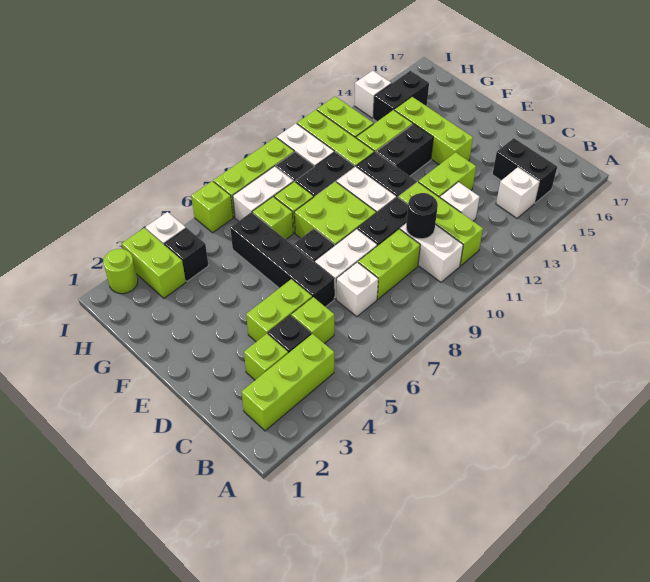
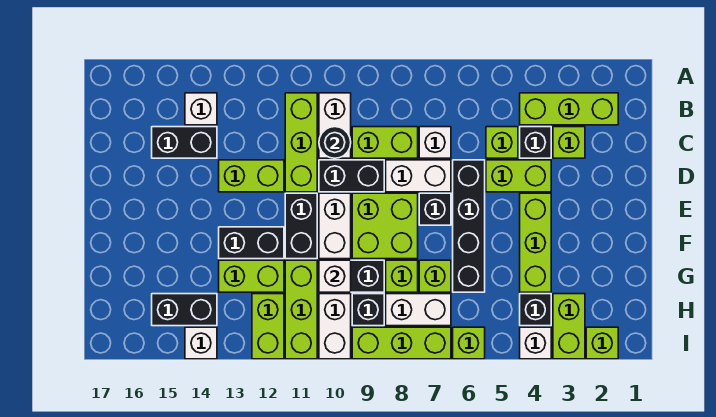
black 1x2 brick [492,138,557,203] -> black 1x2 brick turned to [152,127,217,158]
white 1x1 brick [440,182,479,221] -> white 1x1 brick moved to [319,260,351,292]
lime 1x3 brick [394,97,473,165] -> lime 1x3 brick moved to [520,193,551,292]
lime 1x1 round brick [103,249,138,294] -> lime 1x1 brick [586,327,618,359]

